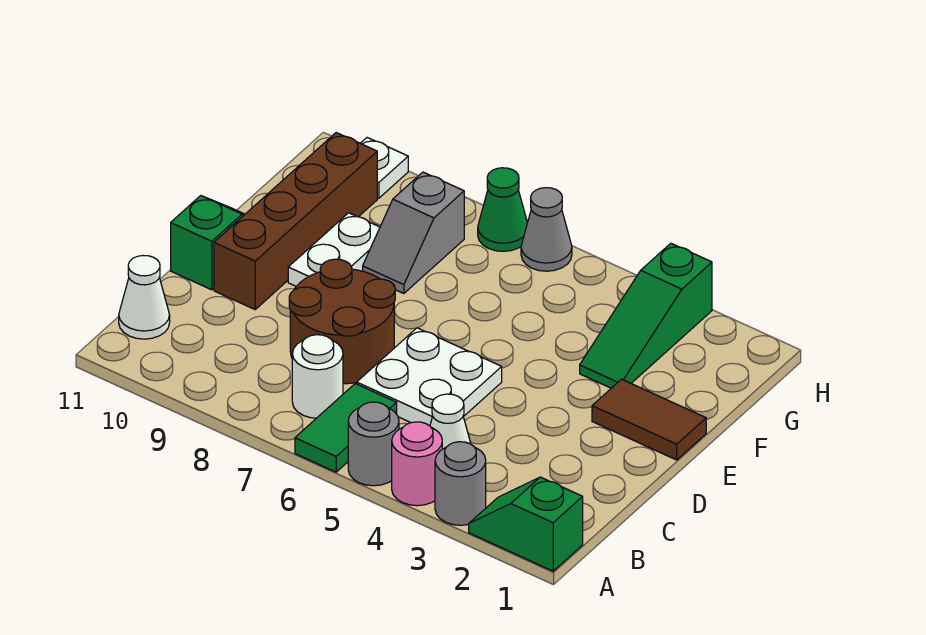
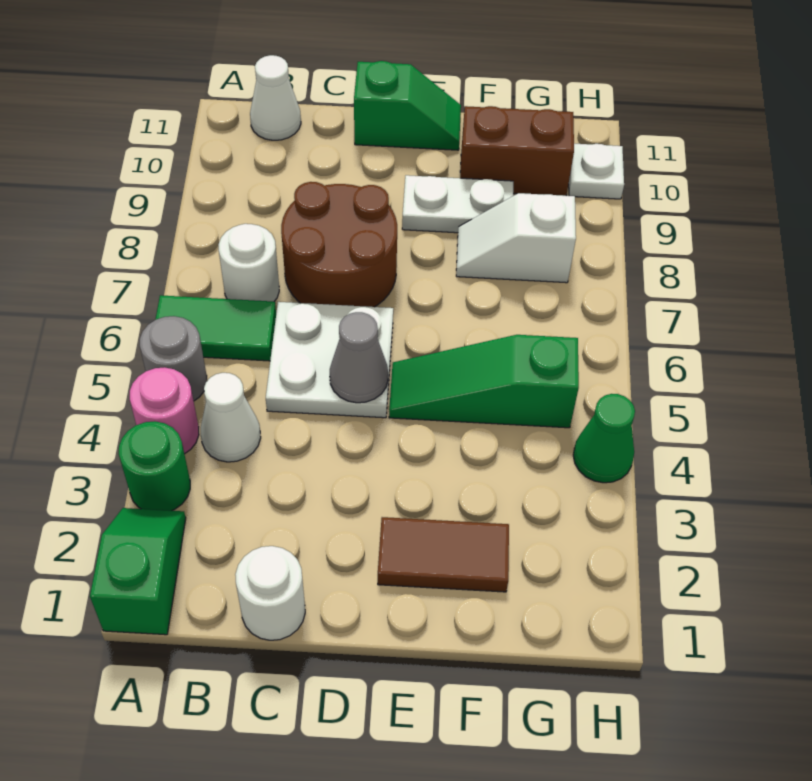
grey 1x1 round brick [435,442,486,525] -> green 1x1 round brick [119,421,190,511]
none -> white 1x1 round brick [235,546,305,640]
brown 1x4 brick [214,133,377,309] -> brown 1x2 brick [460,106,574,196]
brown 1x2 tile [592,379,706,460] -> brown 1x2 tile turned to [378,517,509,592]
green 1x3 slope [580,243,712,388] -> green 1x3 slope moved to [389,335,579,428]
grey 1x2 slope [363,172,464,294] -> white 1x2 slope [456,193,576,283]
grey 1x1 cone [521,188,572,271] -> grey 1x1 cone moved to [330,312,388,403]
green 1x1 cone [478,168,527,251] -> green 1x1 cone moved to [573,394,635,483]

